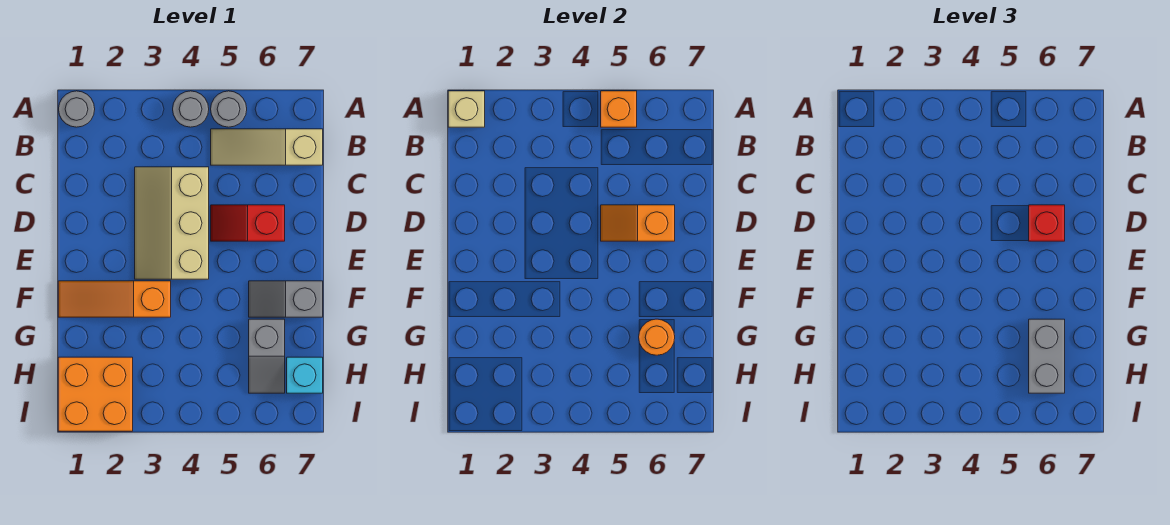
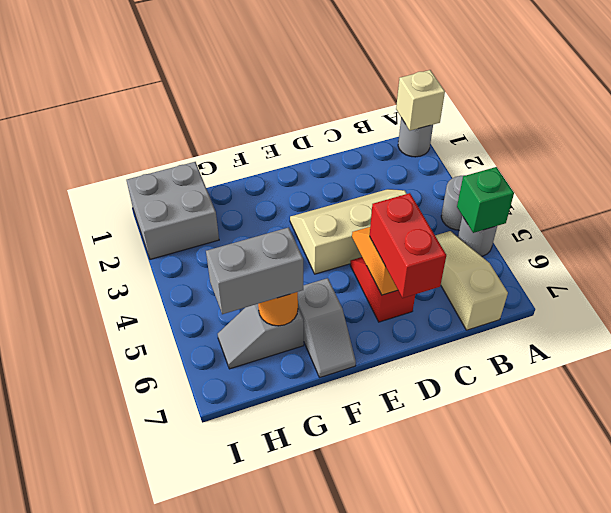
orange 1x1 brick [601,91,637,127] -> green 1x1 brick [457,167,514,233]
red 1x1 brick [1029,205,1065,241] -> red 1x2 brick [370,193,446,298]
orange 1x3 slope [58,281,171,317] -> none
grey 1x2 slope [249,281,323,317] -> grey 1x2 slope turned to [298,278,356,377]
orange 2x2 brick [58,357,133,431] -> grey 2x2 brick [126,162,219,259]
cyan 1x1 brick [287,357,323,393] -> none

